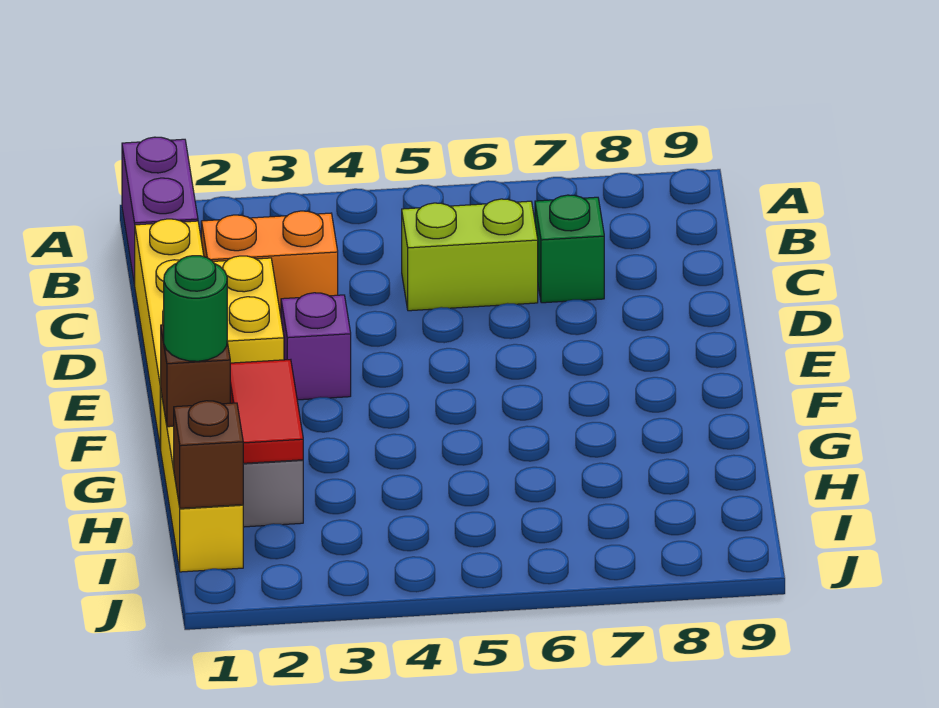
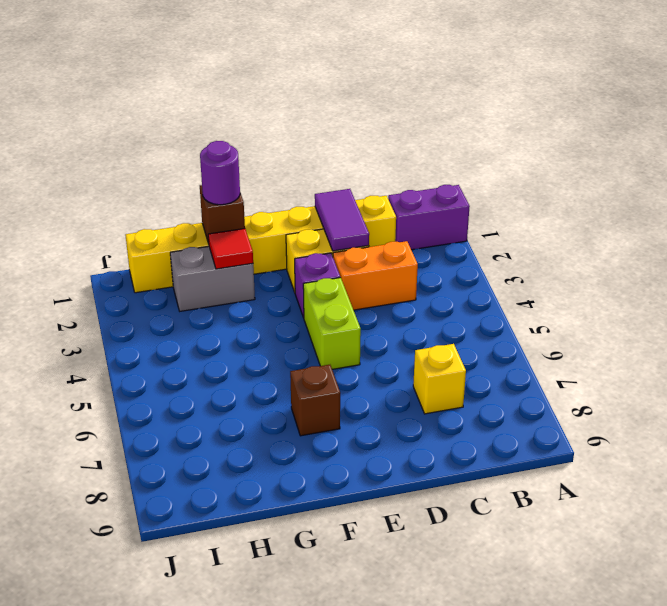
orange 1x2 brick [201,211,338,315] -> orange 1x2 brick turned to [333,241,418,310]
lime 1x2 brick [402,199,538,311] -> lime 1x2 brick moved to [303,278,361,369]
green 1x1 brick [535,195,604,303] -> yellow 1x1 brick [413,344,466,414]
none -> purple 1x2 tile [315,189,369,251]
green 1x1 round brick [164,256,227,361] -> purple 1x1 round brick [200,141,240,205]
red 1x2 tile [230,360,303,463] -> red 1x1 tile [208,229,253,269]
brown 1x1 brick [174,401,243,508] -> brown 1x1 brick moved to [290,365,340,436]

